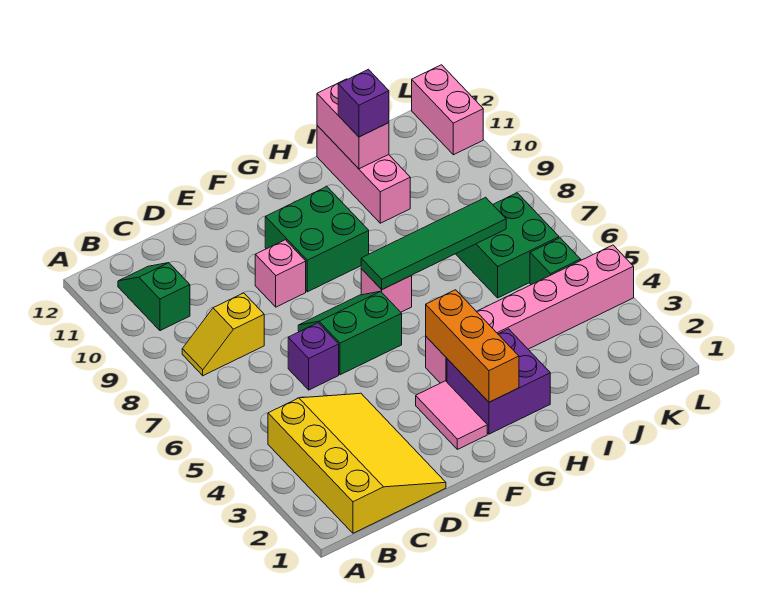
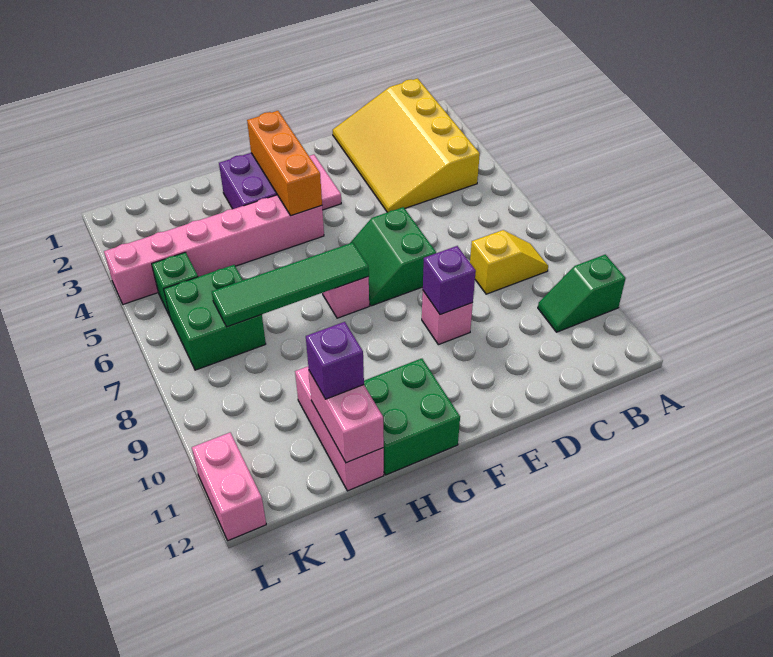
green 1x2 slope [118,263,190,331] -> green 1x2 slope turned to [538,255,626,332]
purple 1x1 brick [288,323,339,390] -> purple 1x1 brick moved to [423,246,476,315]
green 2x2 slope [298,291,402,375] -> green 2x2 slope turned to [350,207,436,306]
green 2x2 brick [265,187,369,292] -> green 2x2 brick moved to [364,358,460,475]

